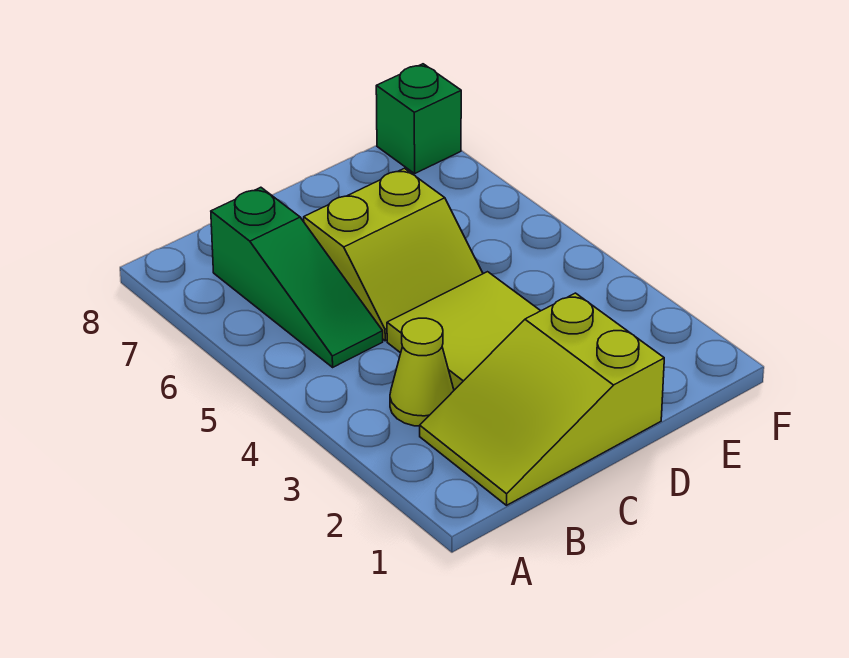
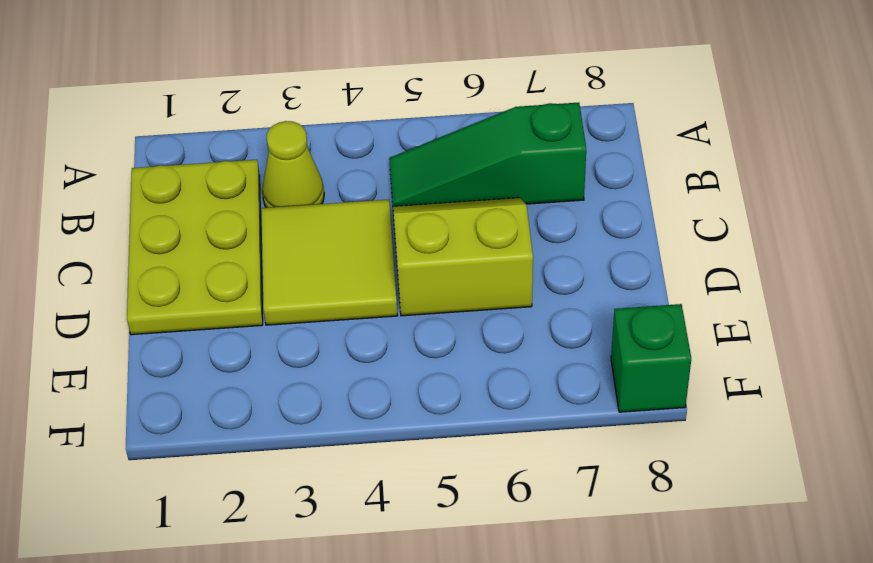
lime 2x3 slope [420,293,664,505] -> lime 2x3 plate [127,160,263,335]
lime 2x2 slope [304,168,483,341] -> lime 2x2 slope turned to [393,198,533,316]

